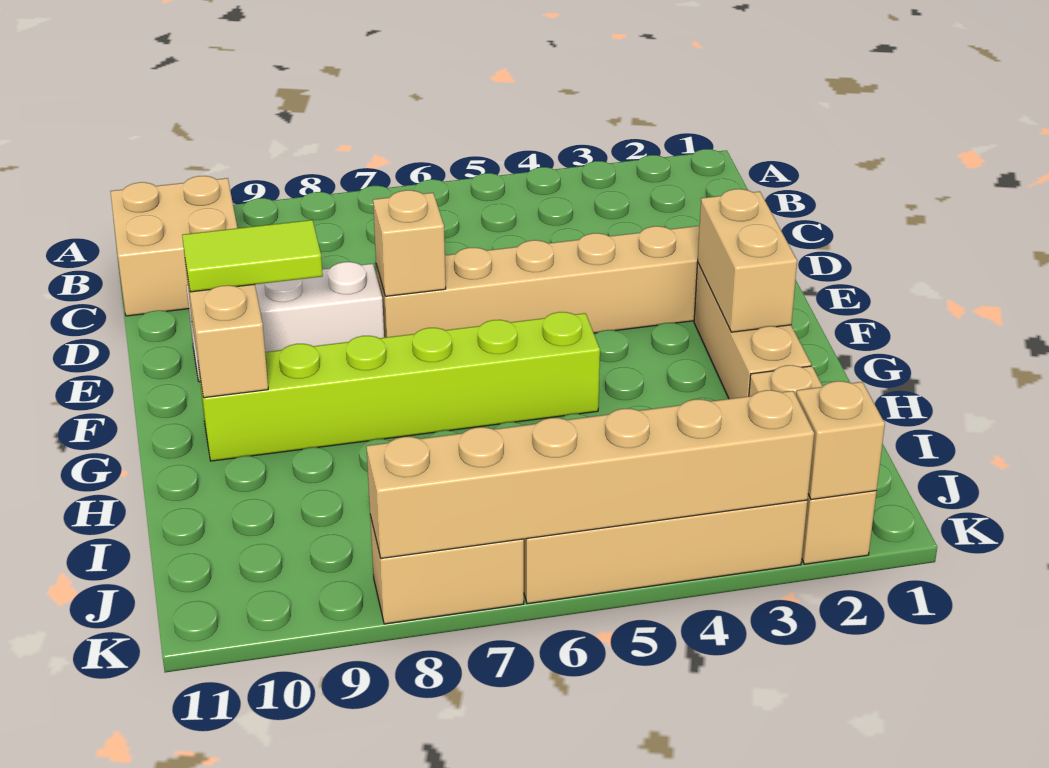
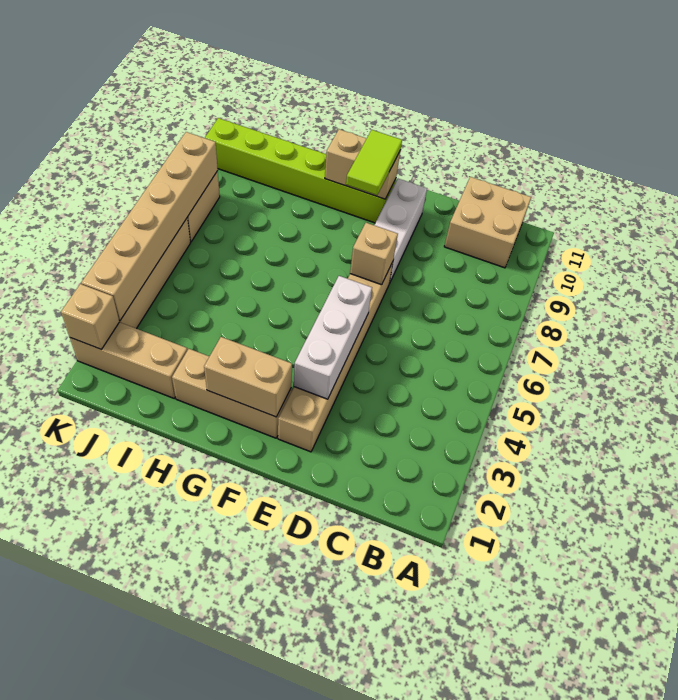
none -> white 1x3 brick [294,276,372,399]
lime 1x6 brick [198,312,600,461] -> lime 1x6 brick turned to [205,118,396,223]

